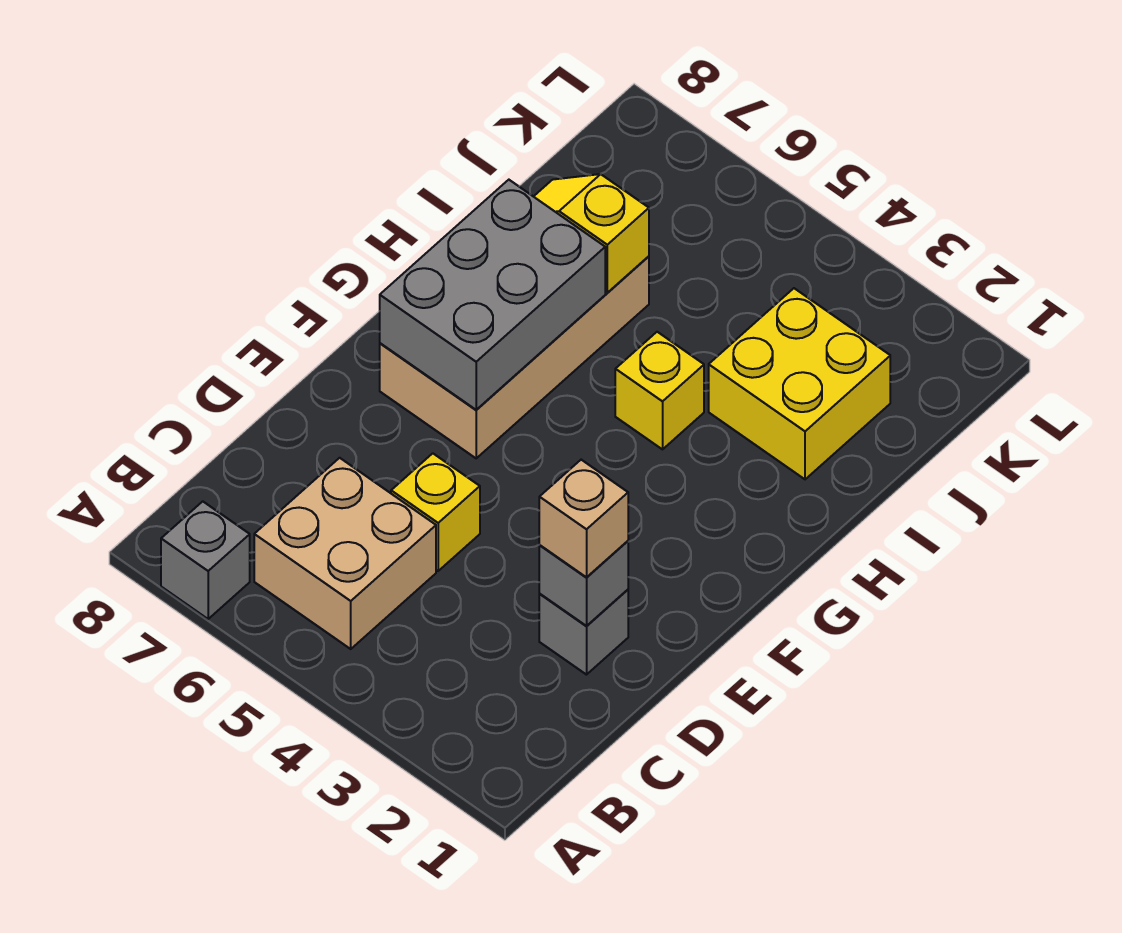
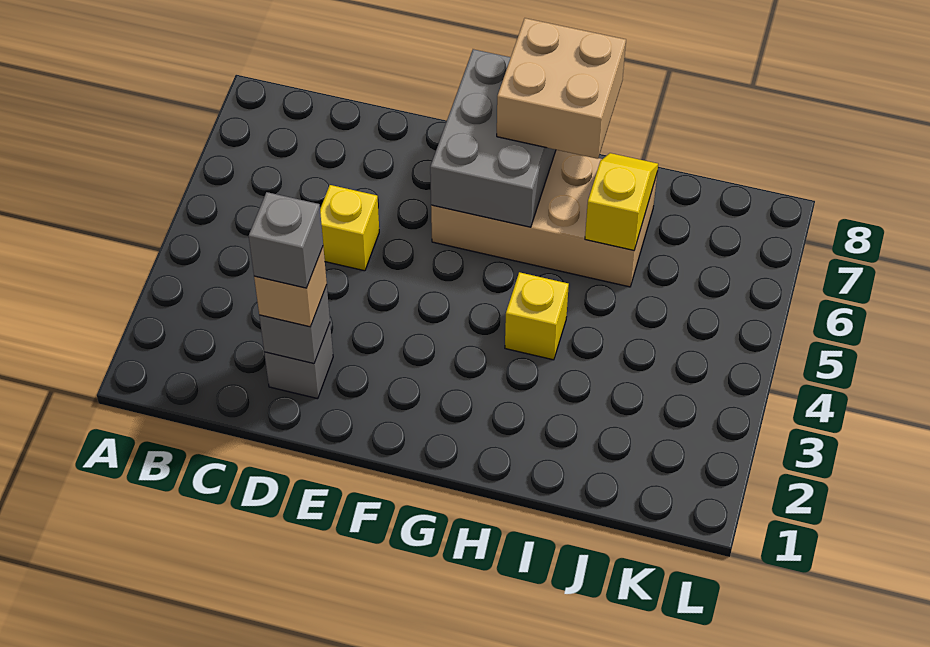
grey 1x1 brick [161,501,250,619] -> grey 1x1 brick moved to [249,192,323,288]
tan 2x2 brick [254,458,436,649] -> tan 2x2 brick moved to [497,18,626,159]
grey 2x3 brick [380,180,605,410] -> grey 2x3 brick turned to [430,49,556,227]
yellow 2x2 brick [709,288,890,479] -> none

